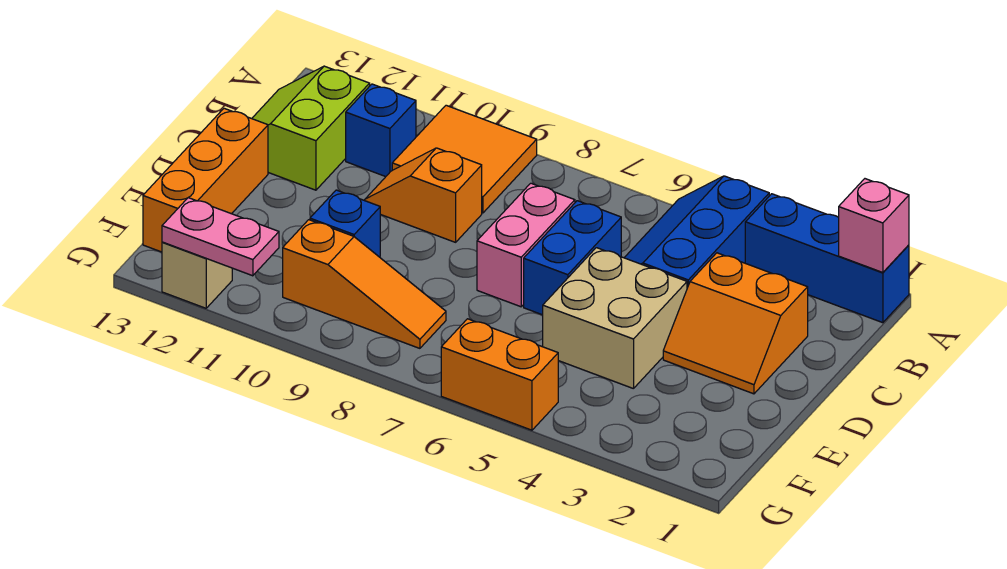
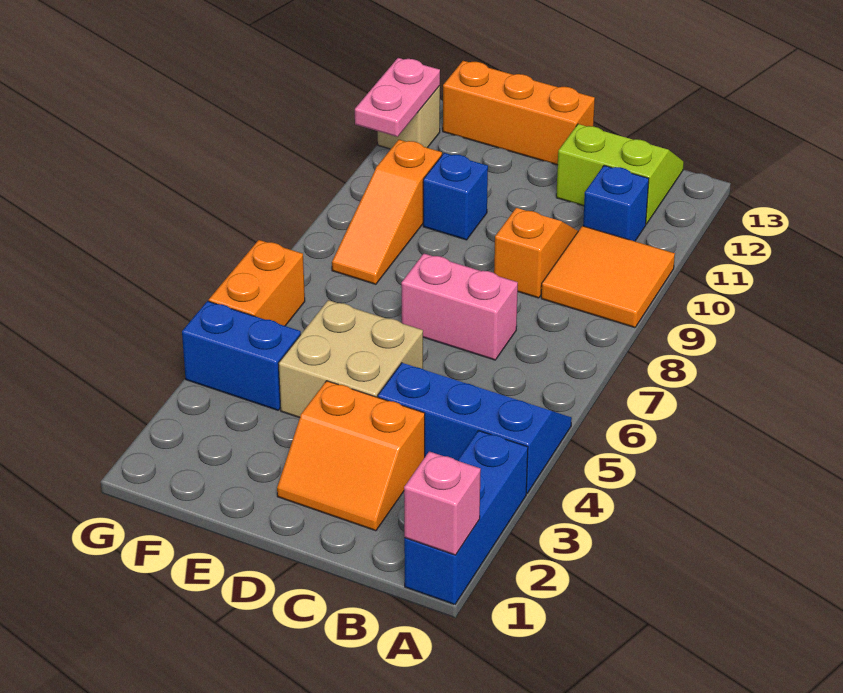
orange 2x2 slope [663,253,808,394] -> orange 2x2 slope turned to [277,381,425,531]
blue 1x2 brick [524,201,621,315] -> blue 1x2 brick moved to [182,301,301,410]

